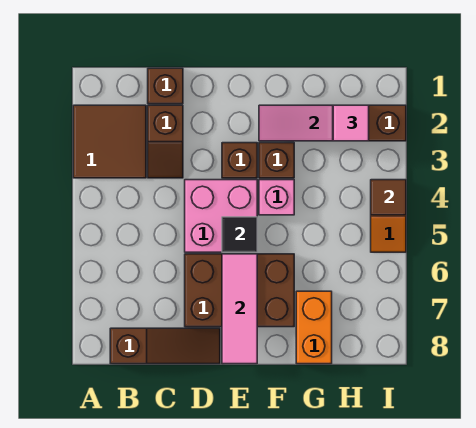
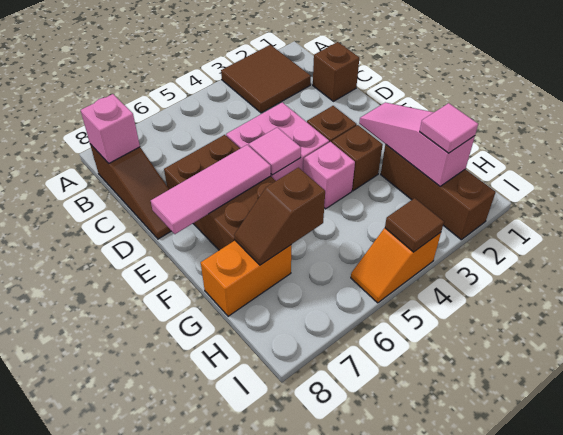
none -> pink 1x1 brick [81,94,140,163]
brown 1x2 slope [148,105,183,178] -> brown 1x2 slope moved to [234,167,325,265]
black 1x1 tile [222,217,257,252] -> pink 1x1 tile [249,127,301,175]

